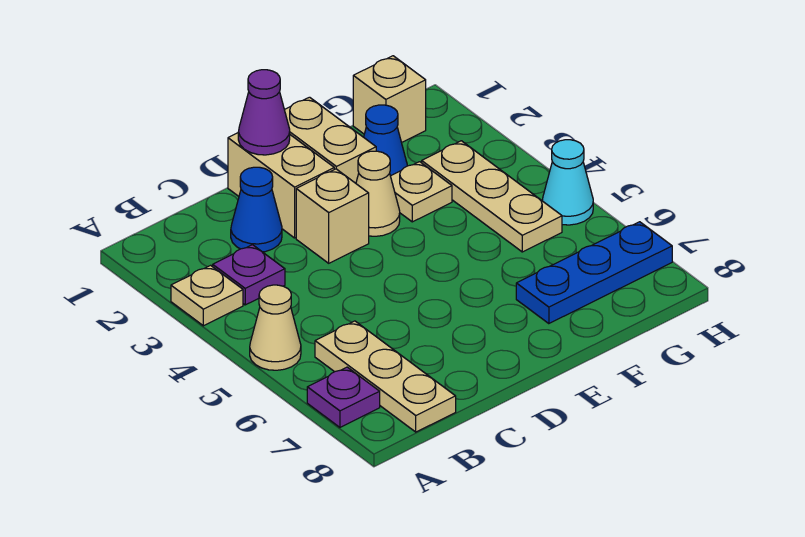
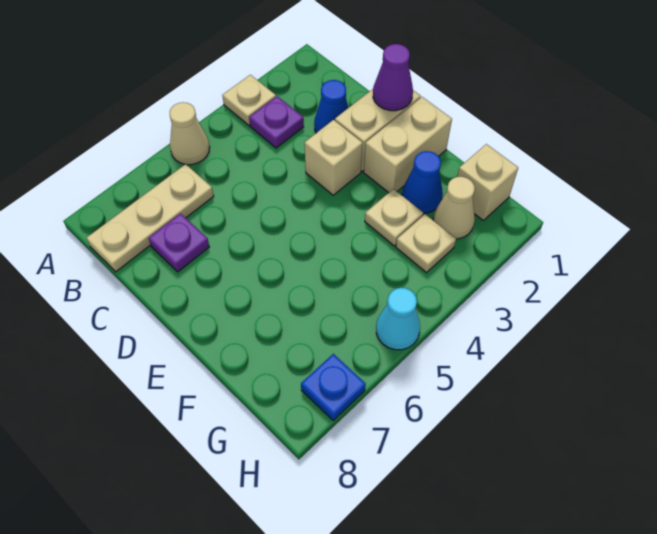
purple 1x1 plate [307,367,380,427] -> purple 1x1 plate moved to [149,214,209,272]
tan 1x1 cone [356,151,400,236] -> tan 1x1 cone moved to [433,177,475,239]
blue 1x3 plate [516,222,672,324] -> blue 1x1 plate [301,354,366,420]
tan 1x3 plate [422,141,562,252] -> tan 1x1 plate [396,214,456,273]

